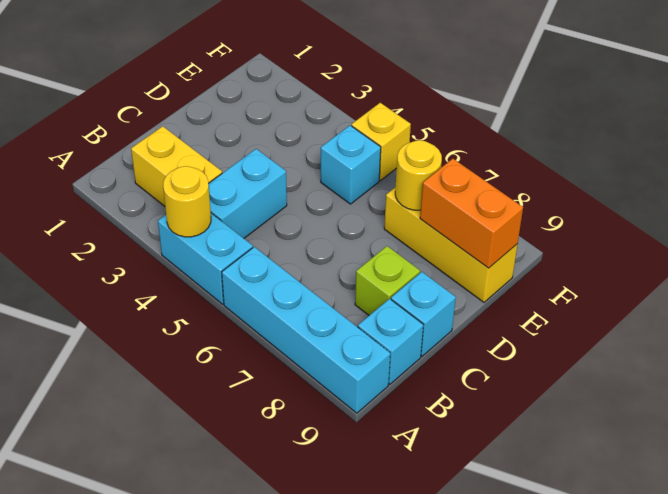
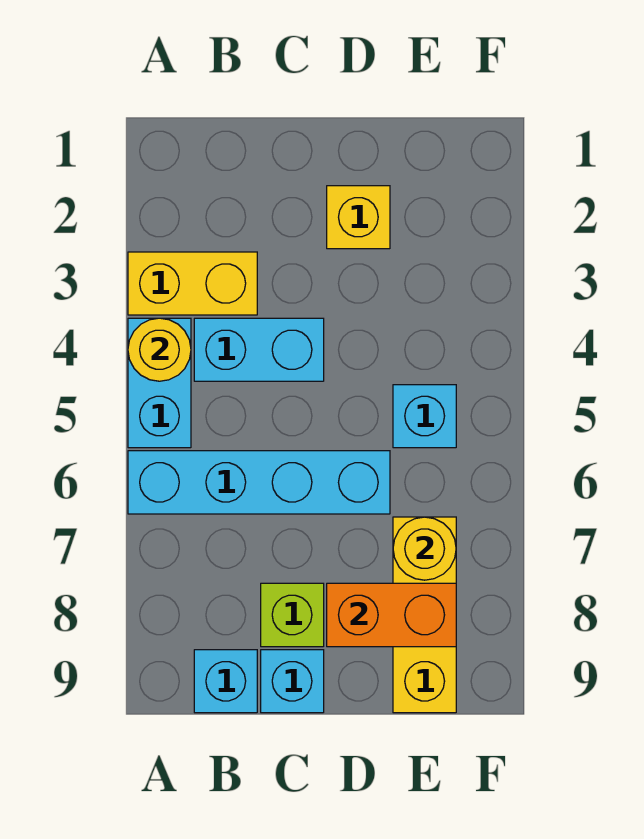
cyan 1x4 brick [222,247,390,413] -> cyan 1x4 brick turned to [128,451,390,514]
yellow 1x2 brick [131,126,222,206] -> yellow 1x2 brick turned to [128,252,257,315]
orange 1x2 brick [420,159,523,268] -> orange 1x2 brick turned to [327,583,456,647]
yellow 1x1 brick [352,103,411,181] -> yellow 1x1 brick moved to [327,186,390,249]

